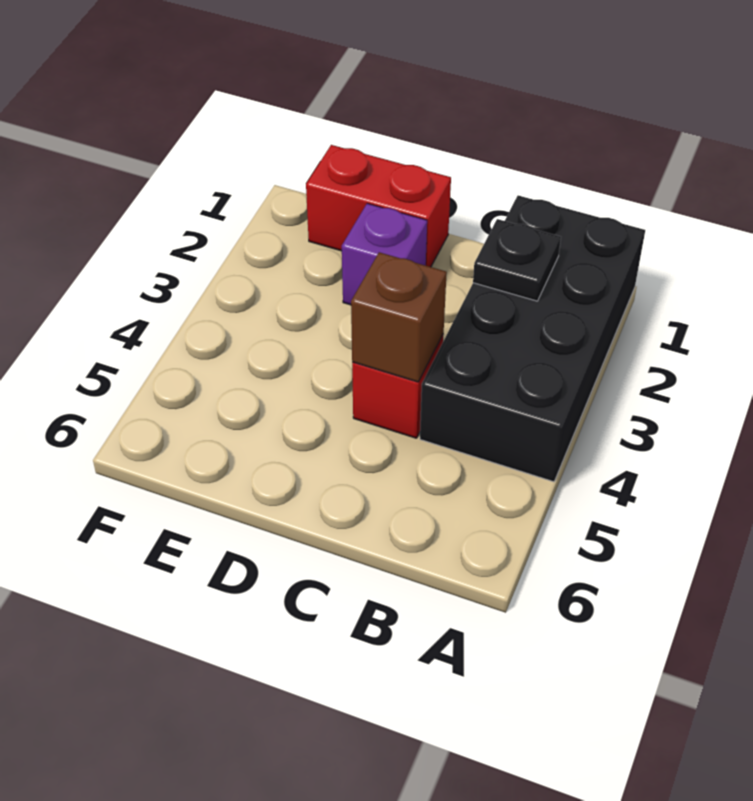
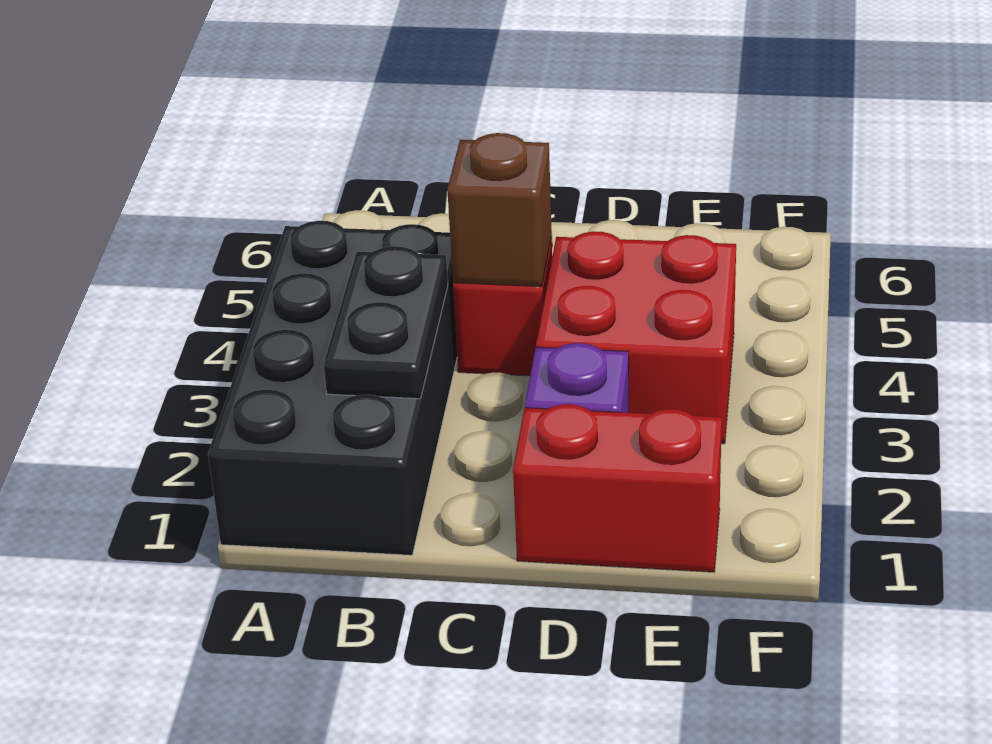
black 1x1 plate [473,219,561,301] -> black 1x2 plate [324,246,448,399]
none -> red 2x2 brick [536,231,736,444]

